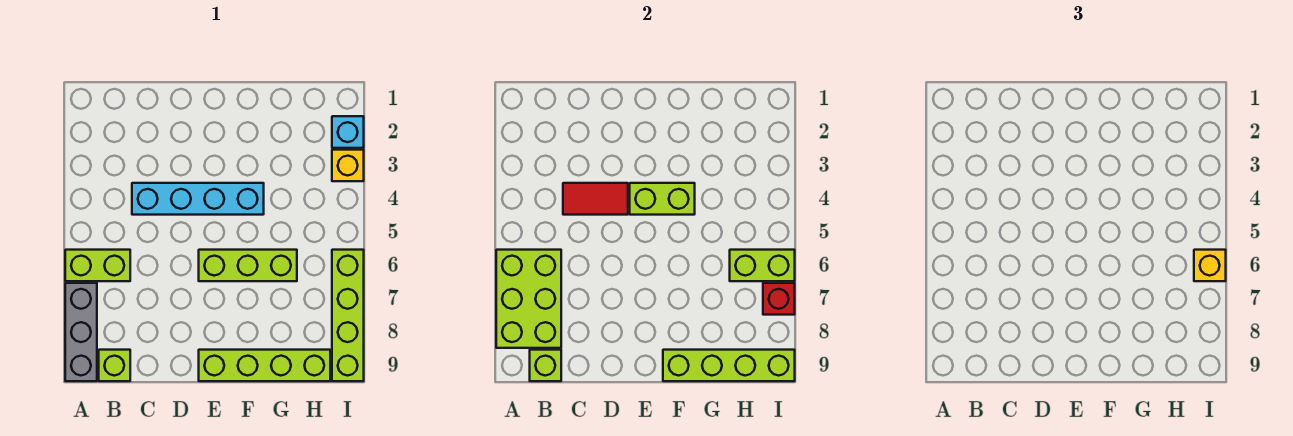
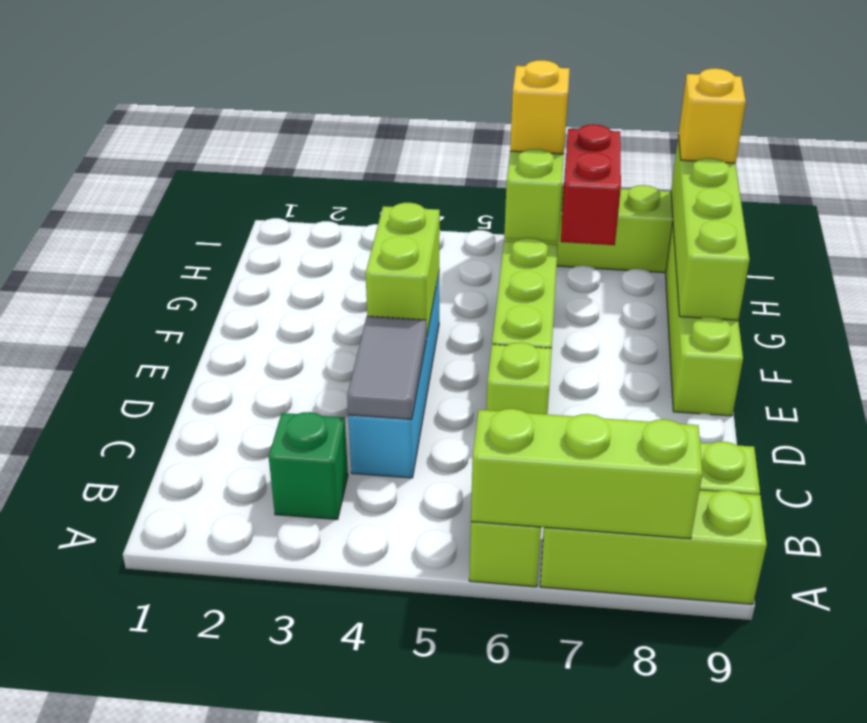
lime 2x3 brick [496,250,561,348] -> lime 1x3 brick [471,409,702,539]
grey 1x3 brick [65,283,97,381] -> lime 1x3 brick [540,490,767,604]
none -> green 1x1 brick [269,412,348,520]
lime 1x1 brick [530,350,561,381] -> lime 1x1 brick moved to [486,342,552,414]
red 1x2 tile [563,183,628,215] -> grey 1x2 tile [347,316,426,419]
cyan 1x1 brick [332,116,364,148] -> none
yellow 1x1 brick [332,150,364,181] -> yellow 1x1 brick moved to [679,68,746,163]
red 1x1 brick [763,283,795,315] -> red 1x2 brick [561,124,621,245]

